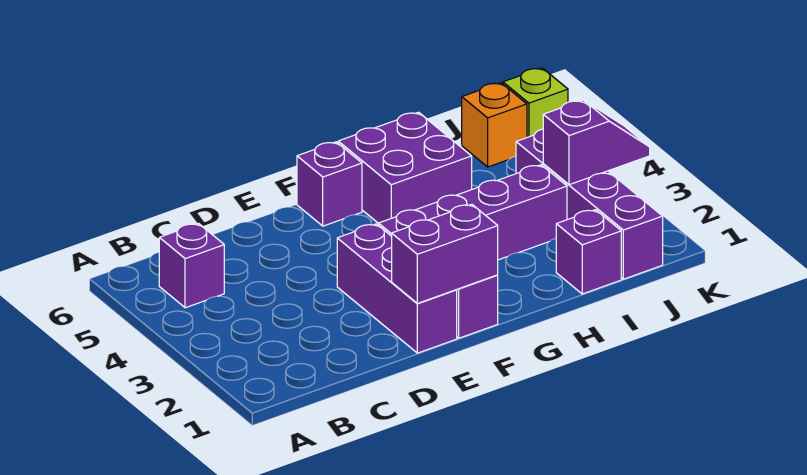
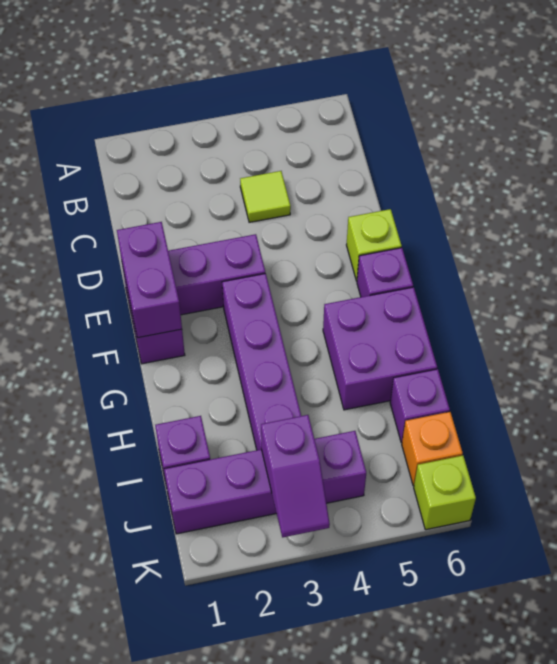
purple 1x1 brick [159,223,224,308] -> purple 1x1 brick moved to [390,369,450,443]
none -> lime 1x1 tile [240,171,291,222]
none -> lime 1x1 brick [347,209,402,281]

